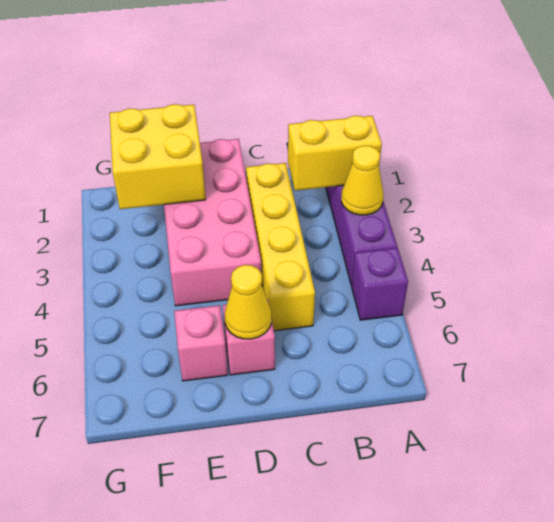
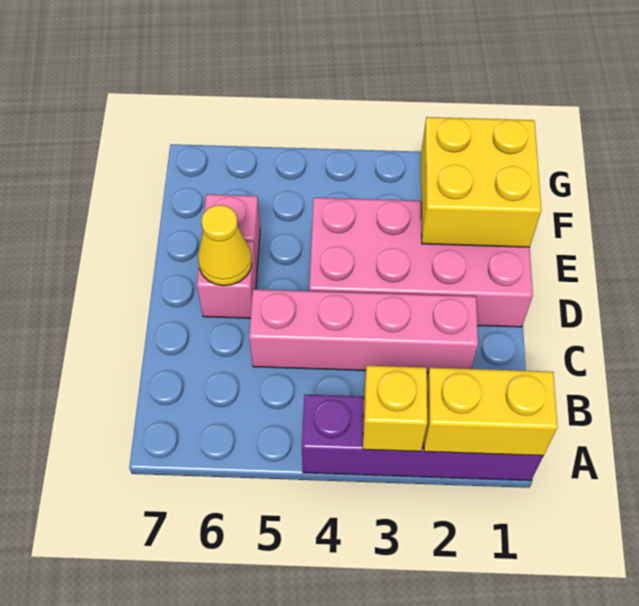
yellow 1x2 brick [288,116,382,190] -> yellow 1x2 brick turned to [424,368,558,456]
yellow 1x1 cone [341,146,383,215] -> yellow 1x1 brick [363,366,427,451]
purple 1x1 brick [352,248,408,320] -> none
yellow 1x4 brick [246,163,315,331] -> pink 1x4 brick [249,289,478,373]

